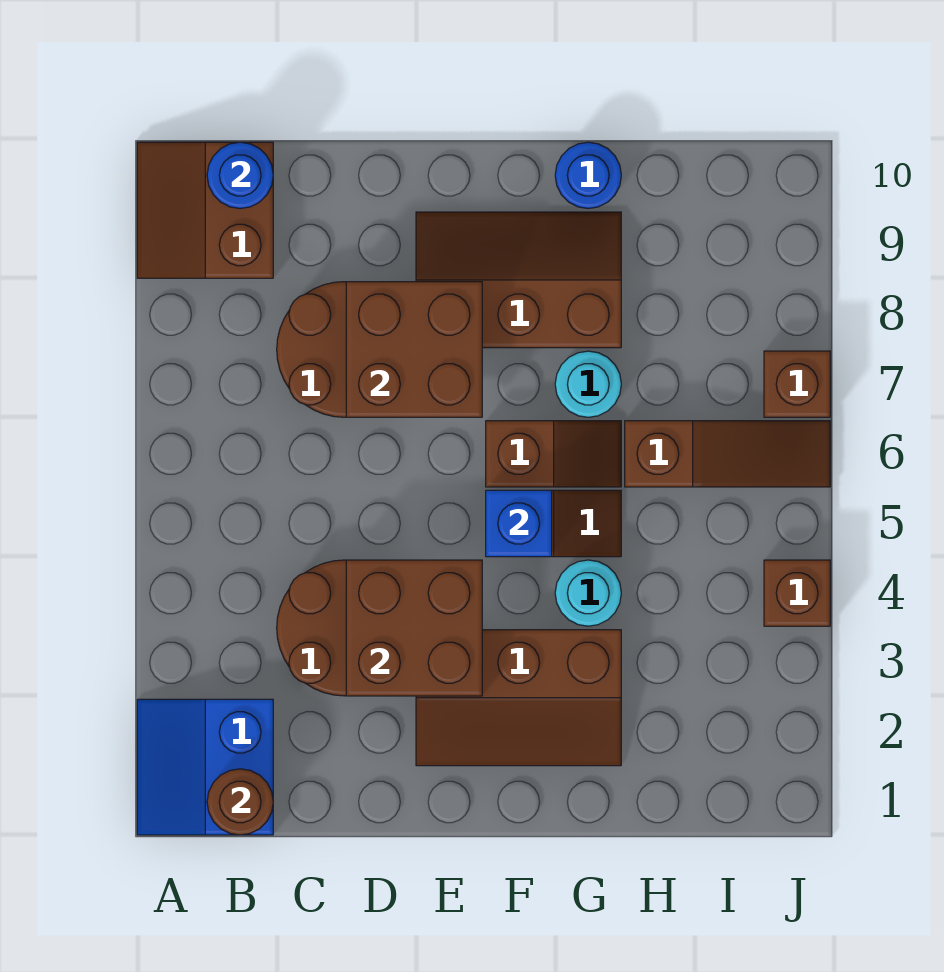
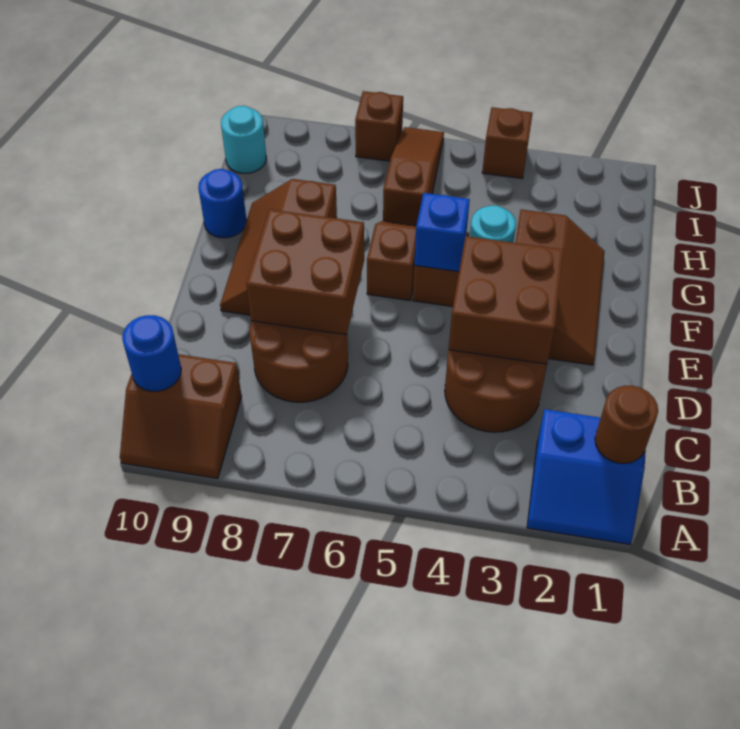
cyan 1x1 round brick [555,351,621,417] -> cyan 1x1 round brick moved to [221,106,266,173]

